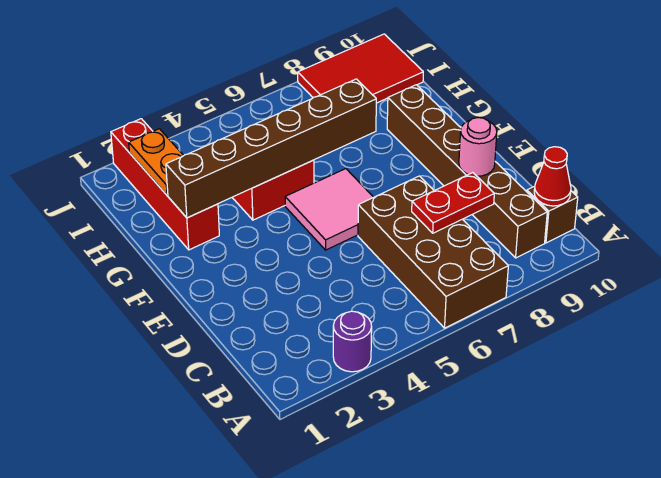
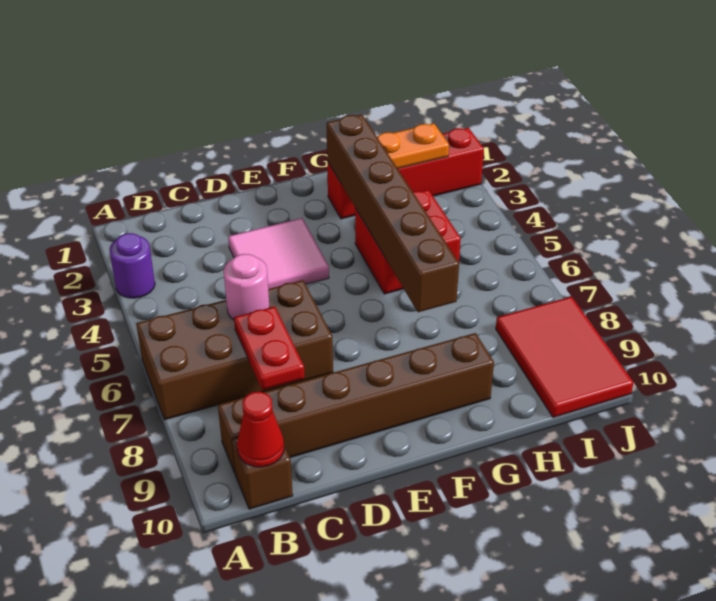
pink 1x1 round brick [459,118,497,176] -> pink 1x1 round brick moved to [224,254,270,320]
pink 2x2 tile [285,169,373,250] -> pink 2x2 tile moved to [228,218,329,289]

